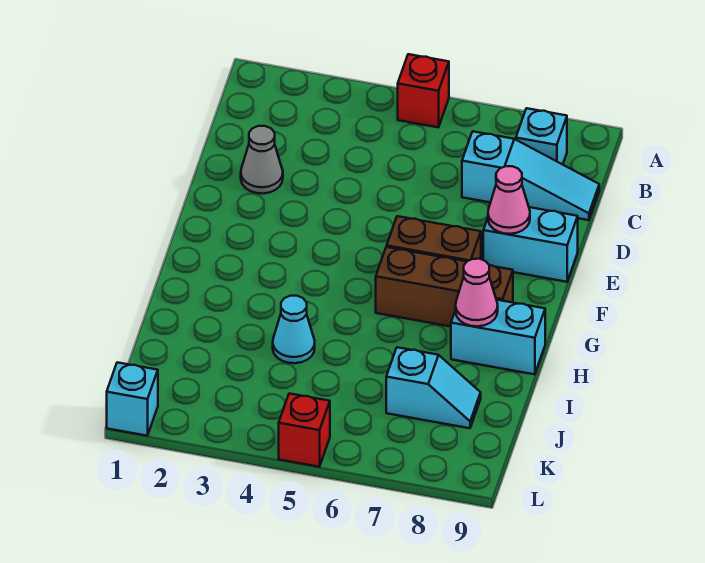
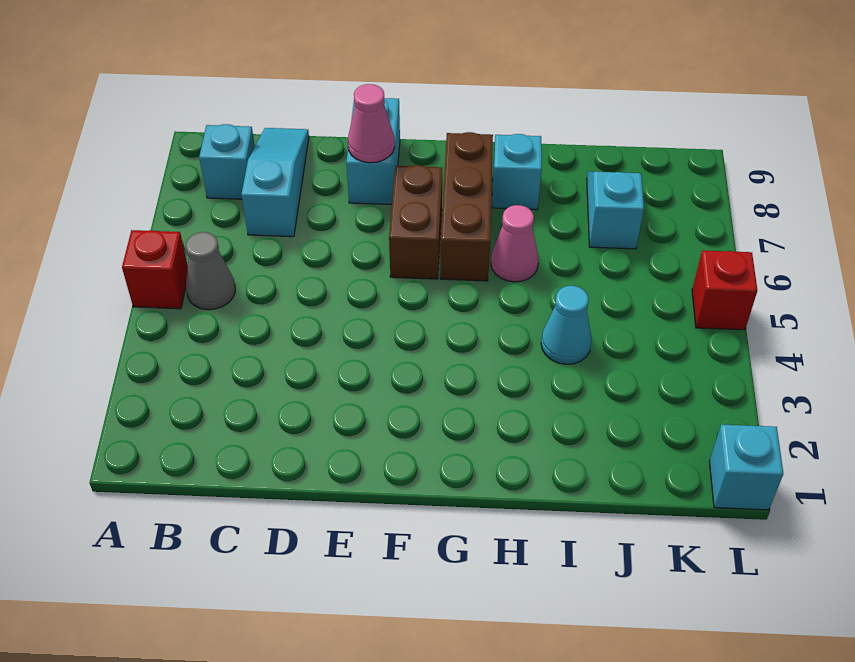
grey 1x1 cone [241,126,283,194] -> grey 1x1 cone moved to [186,232,235,310]
cyan 1x2 brick [451,300,545,374] -> cyan 1x1 brick [492,134,542,210]
pink 1x1 cone [456,259,498,326] -> pink 1x1 cone moved to [491,205,539,282]

